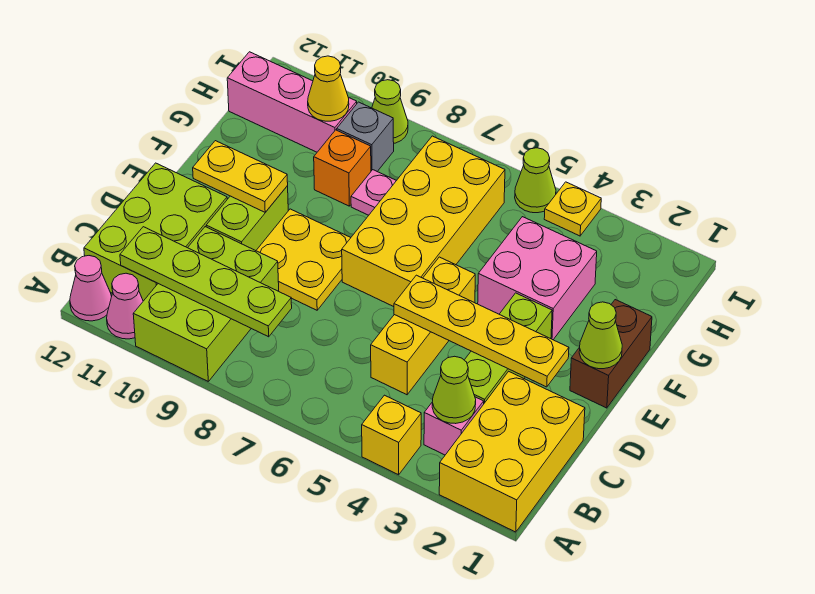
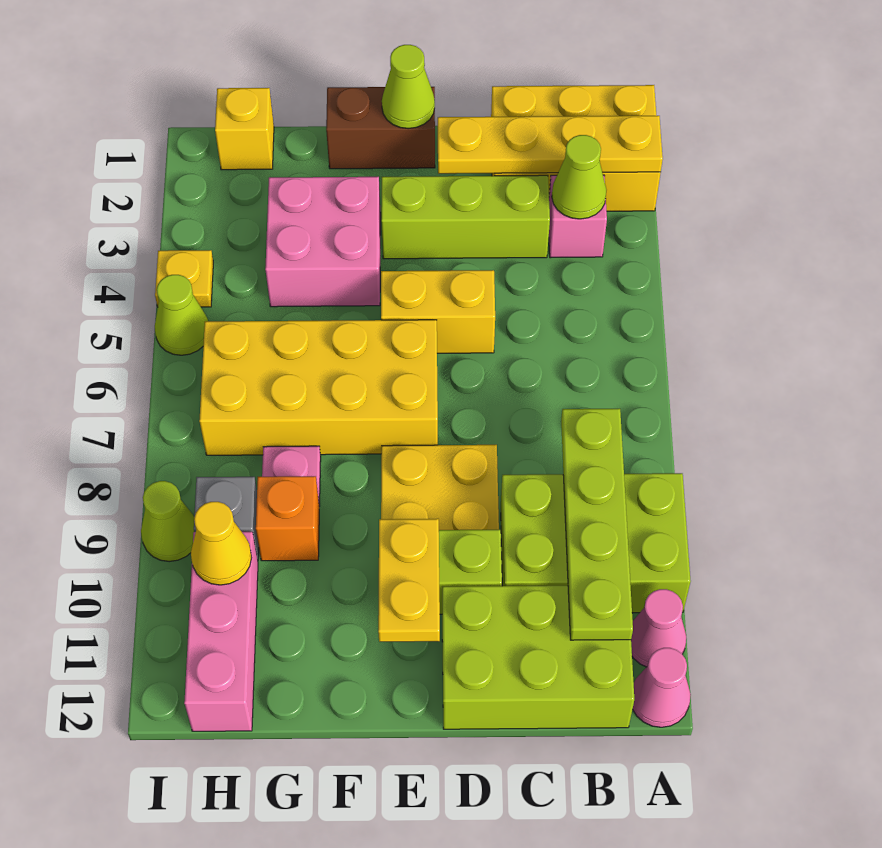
yellow 1x1 brick [362,395,421,475] -> yellow 1x1 brick moved to [215,88,274,170]
yellow 1x3 brick [371,257,475,395] -> yellow 1x2 brick [381,270,495,353]
yellow 1x4 plate [394,275,569,387] -> yellow 1x4 plate turned to [438,116,663,174]

